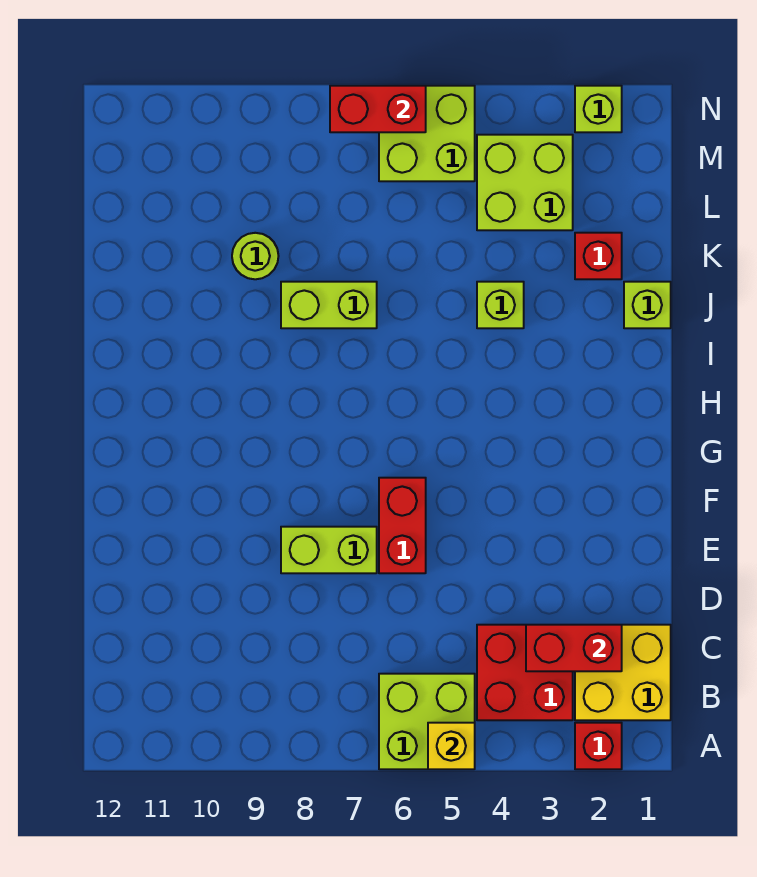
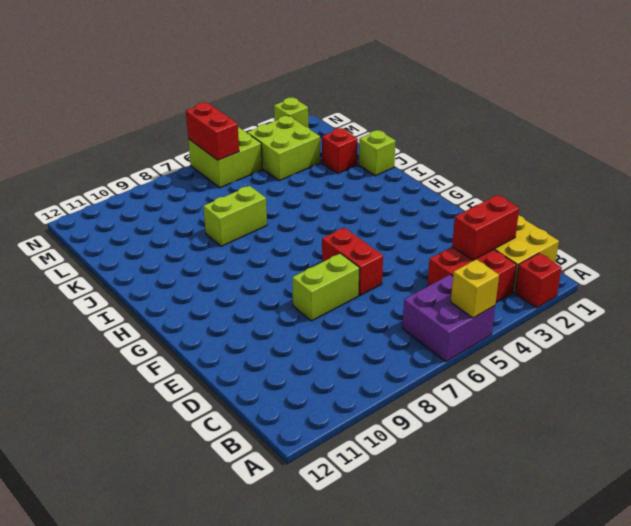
lime 2x2 brick [379,674,475,769] -> purple 2x2 brick [402,274,495,362]
lime 1x1 brick [477,282,524,328] -> none
lime 1x1 round brick [232,233,278,279] -> none
red 1x2 brick [330,86,426,132] -> red 1x2 brick turned to [186,103,239,160]

